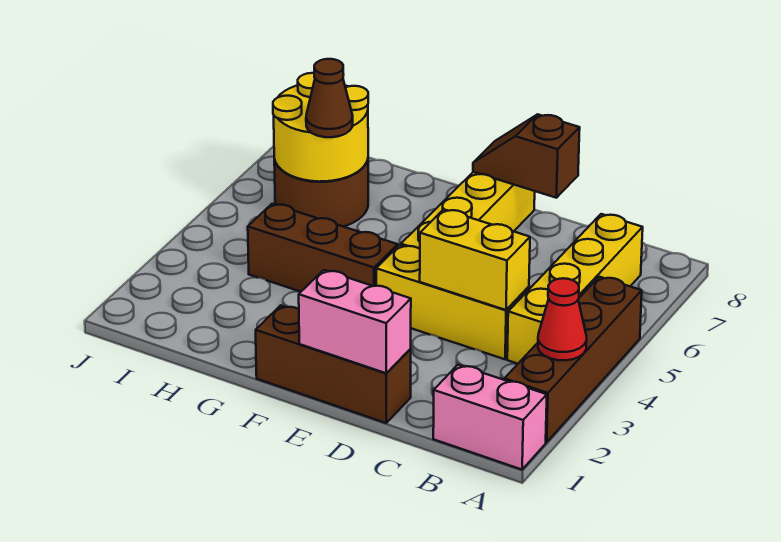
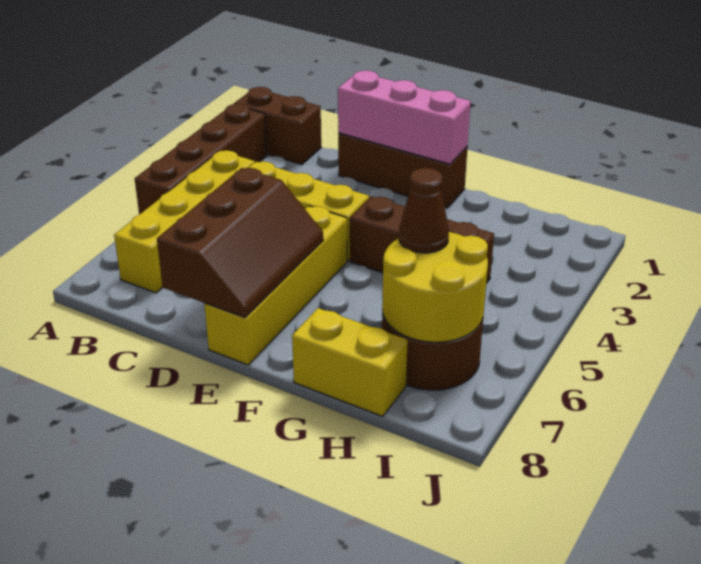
pink 1x2 brick [433,365,547,470] -> brown 1x2 brick [234,87,321,165]
red 1x1 cone [538,278,587,360] -> none
yellow 1x2 brick [420,209,530,310] -> yellow 1x2 brick moved to [292,308,408,416]
pink 1x2 brick [299,270,411,373] -> pink 1x3 brick [338,70,471,164]
brown 1x2 slope [473,114,580,198] -> brown 2x3 slope [157,168,323,318]

